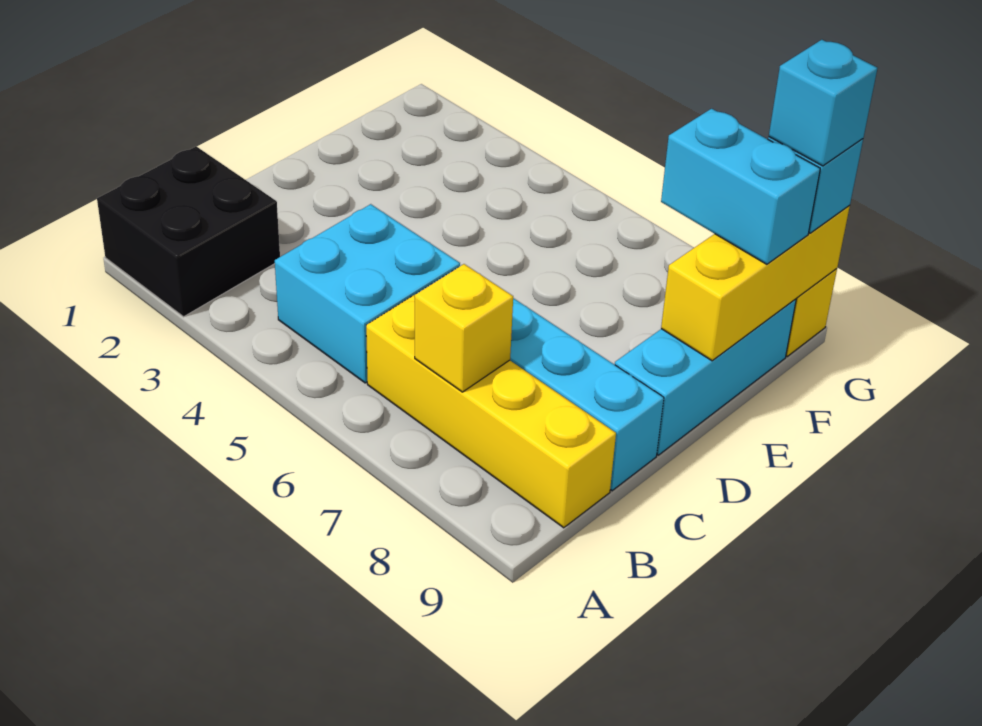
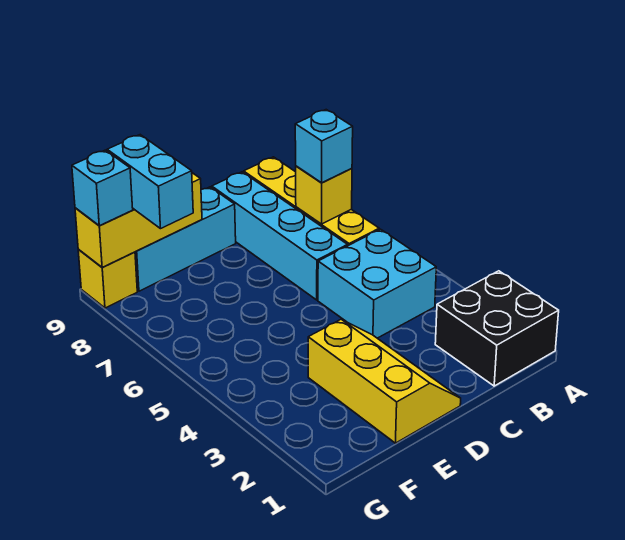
none -> yellow 2x3 slope [308,319,461,443]
cyan 1x1 brick [769,40,877,166] -> cyan 1x1 brick moved to [295,110,353,183]

